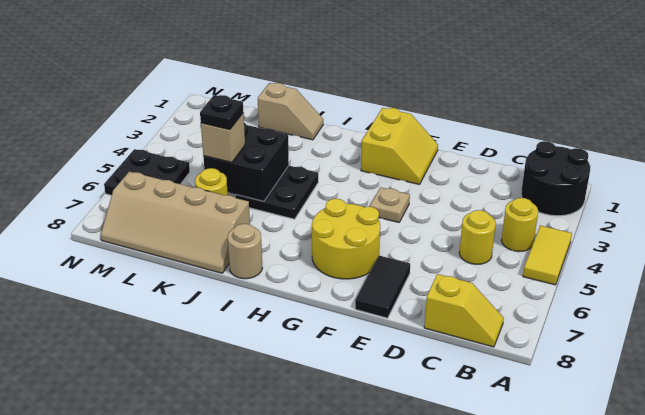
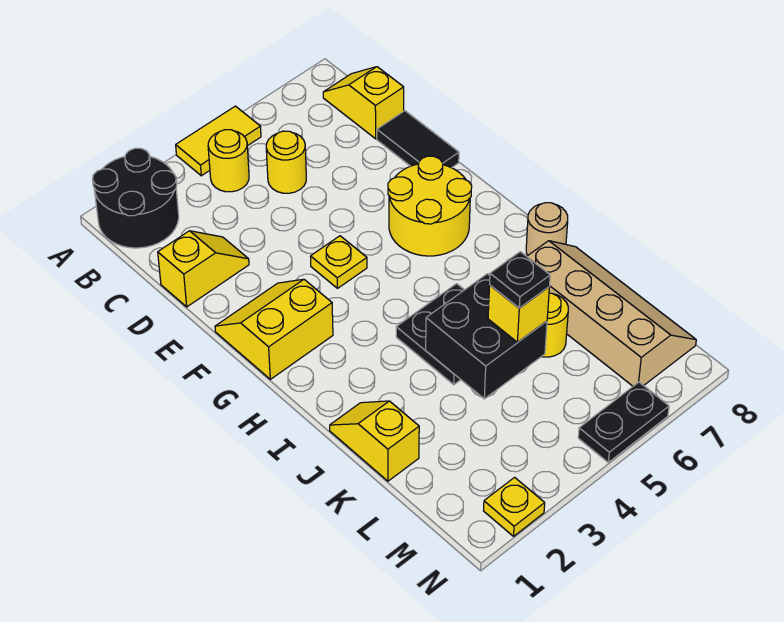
none -> yellow 1x2 slope [158,231,249,307]
black 1x2 tile [355,256,410,318] -> black 1x2 tile turned to [377,111,459,168]
tan 1x1 plate [370,187,410,222] -> yellow 1x1 plate [310,236,367,288]
tan 1x2 slope [258,83,323,140] -> yellow 1x2 slope [330,401,419,481]
tan 1x1 brick [201,113,245,162] -> yellow 1x1 brick [488,285,549,342]
black 2x2 plate [104,149,190,195] -> black 1x2 plate [578,382,669,462]
none -> yellow 1x1 plate [484,477,545,536]

